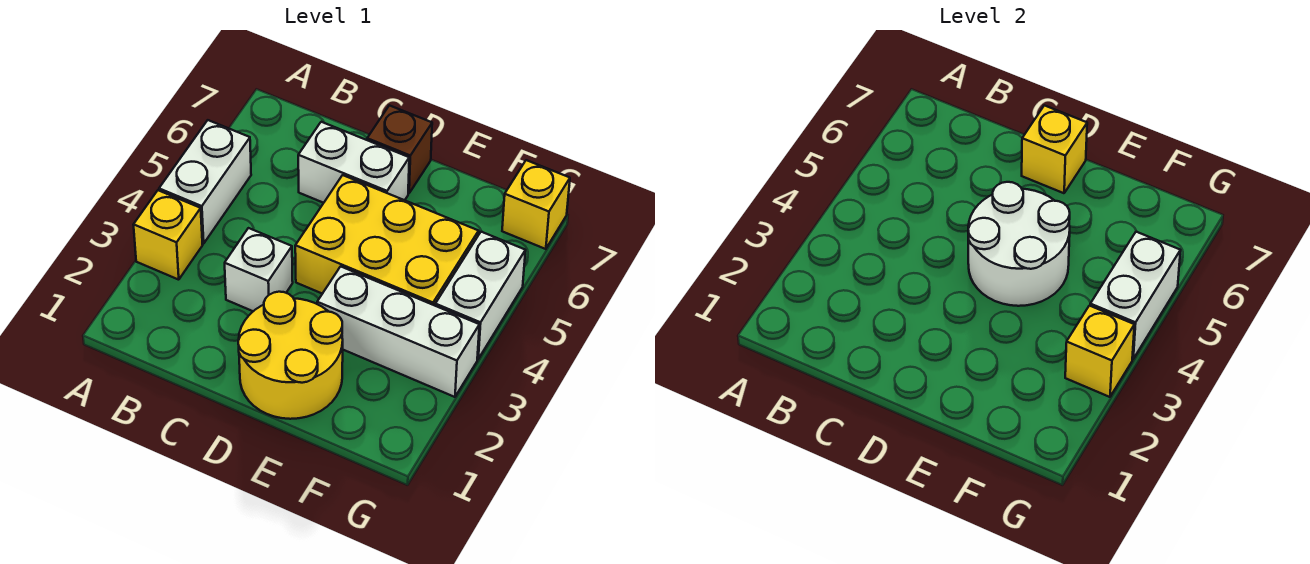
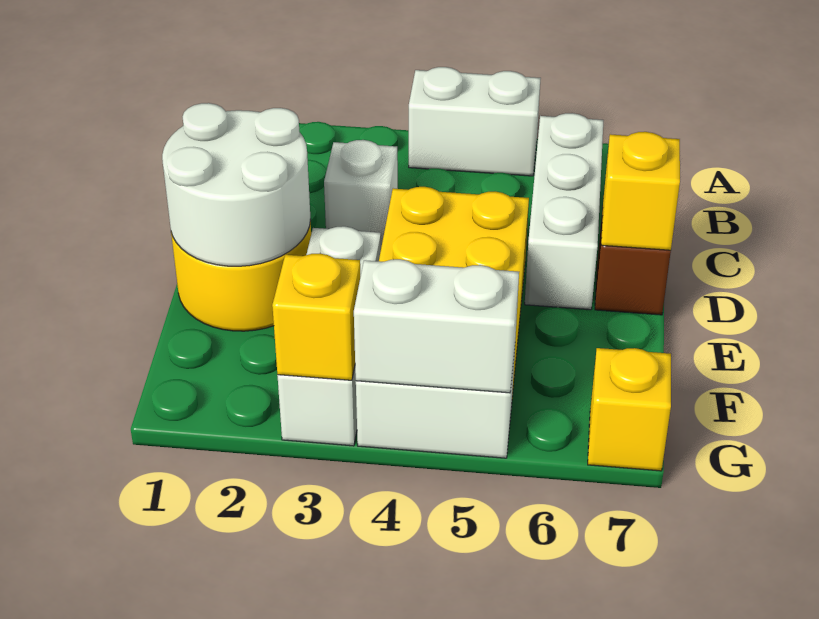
yellow 1x1 brick [133,190,203,280] -> none
white 1x2 brick [298,122,409,203] -> white 1x3 brick [525,113,603,310]
white 2x2 round brick [968,182,1070,306] -> white 2x2 round brick moved to [162,103,311,266]

